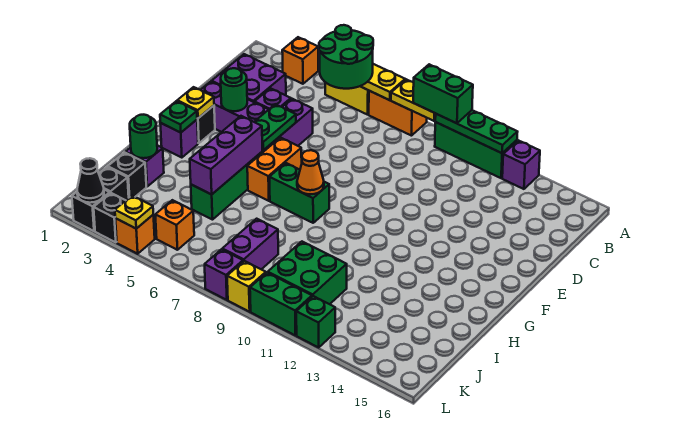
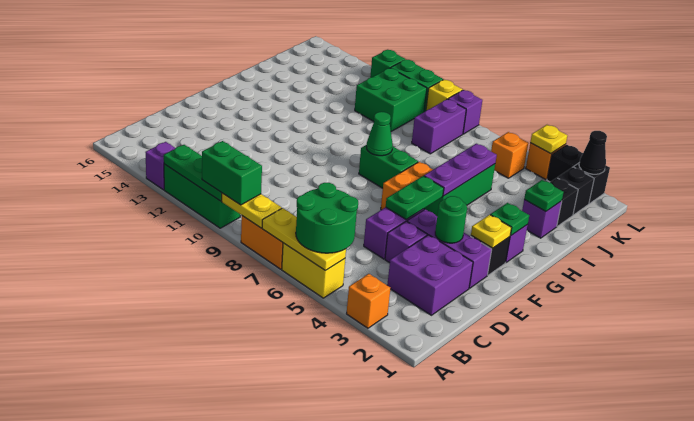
purple 1x3 brick [190,116,262,195] -> purple 1x3 plate [424,144,497,196]
orange 1x1 cone [297,150,324,194] -> green 1x1 cone [367,112,393,156]
green 1x1 round brick [130,115,157,158] -> green 1x1 plate [524,180,564,212]

